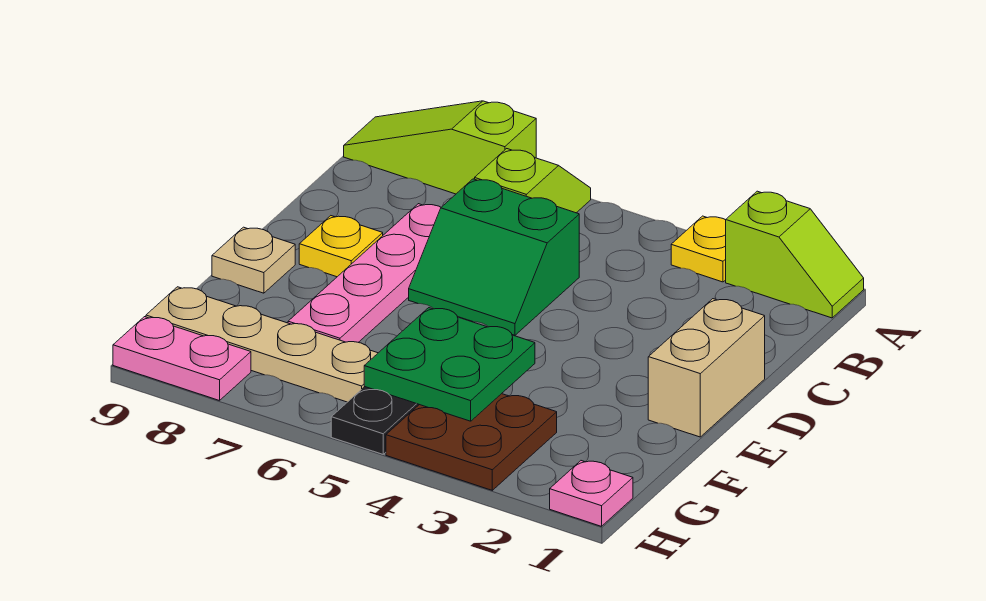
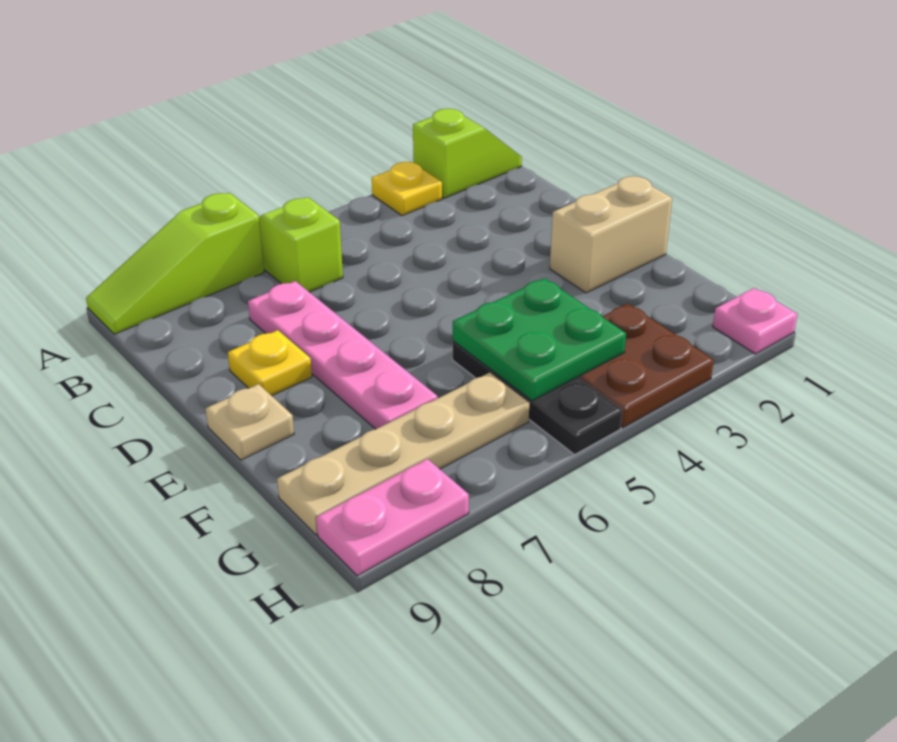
green 2x2 slope [409,179,579,335] -> none
tan 1x2 brick [648,299,765,437] -> tan 1x2 brick turned to [550,176,672,293]

